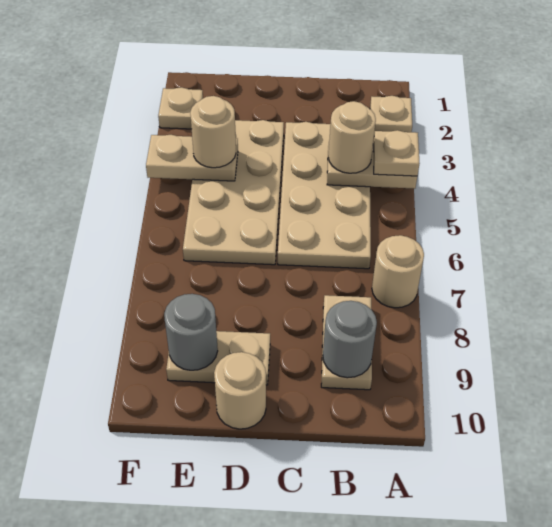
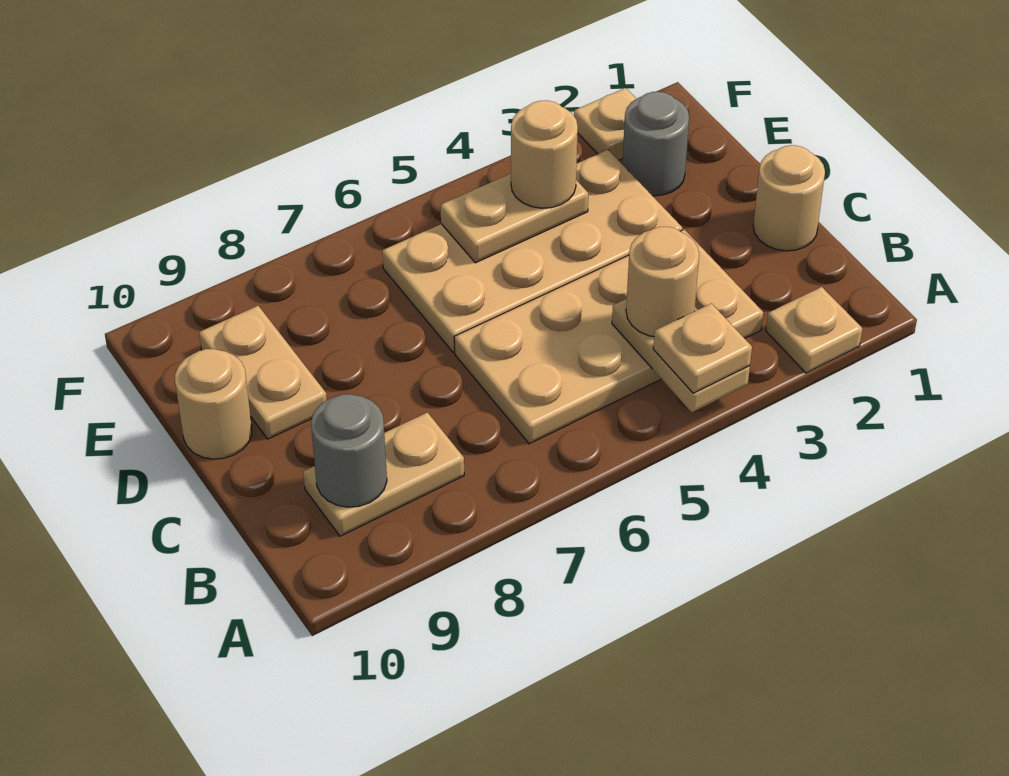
tan 1x1 round brick [372,235,424,308] -> tan 1x1 round brick moved to [753,145,825,251]
tan 1x2 plate [146,135,238,181] -> tan 1x2 plate turned to [441,174,588,263]
grey 1x1 round brick [164,294,218,370] -> grey 1x1 round brick moved to [622,92,689,196]

